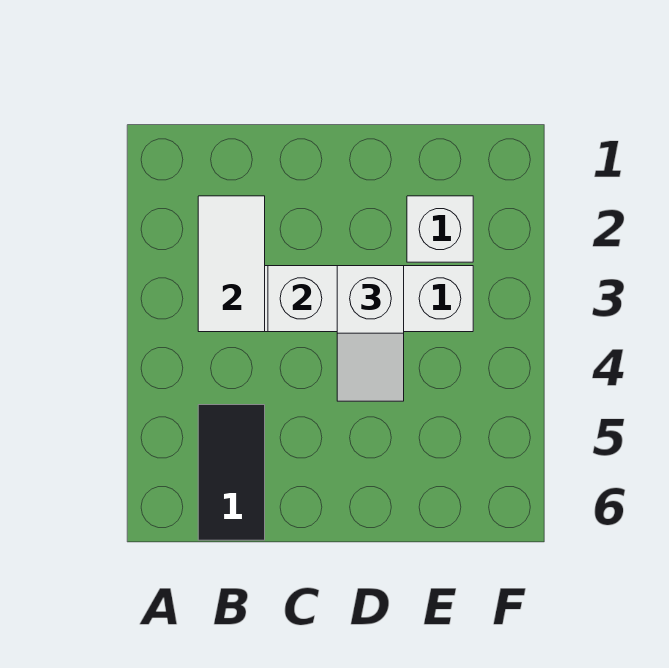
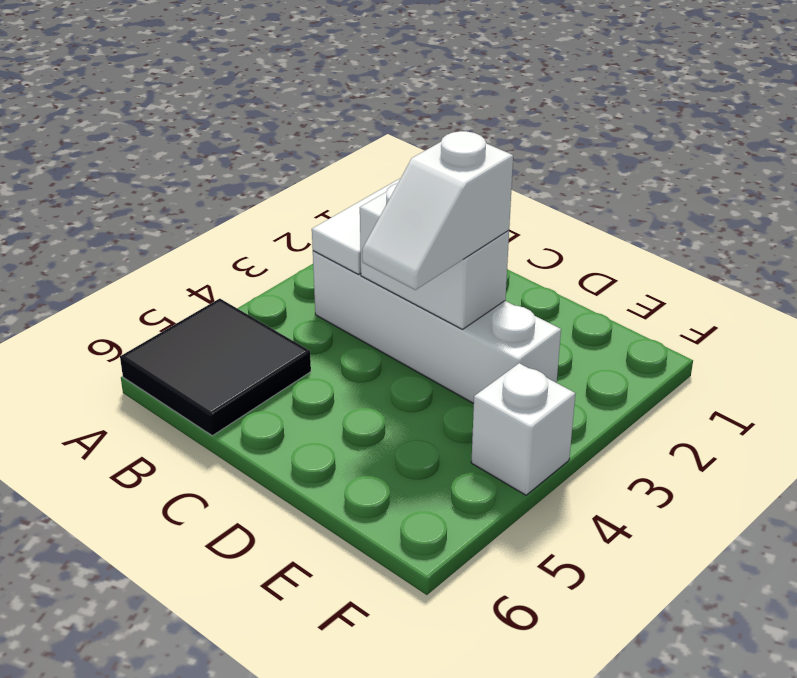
black 1x2 tile [198,405,265,540] -> black 2x2 tile [120,299,311,436]
white 1x1 brick [407,196,473,262] -> white 1x1 brick moved to [471,363,576,495]

